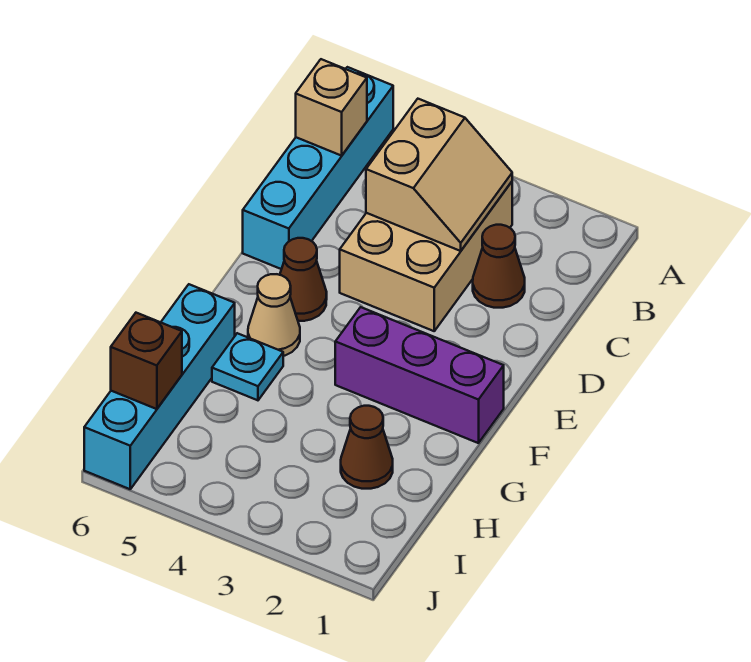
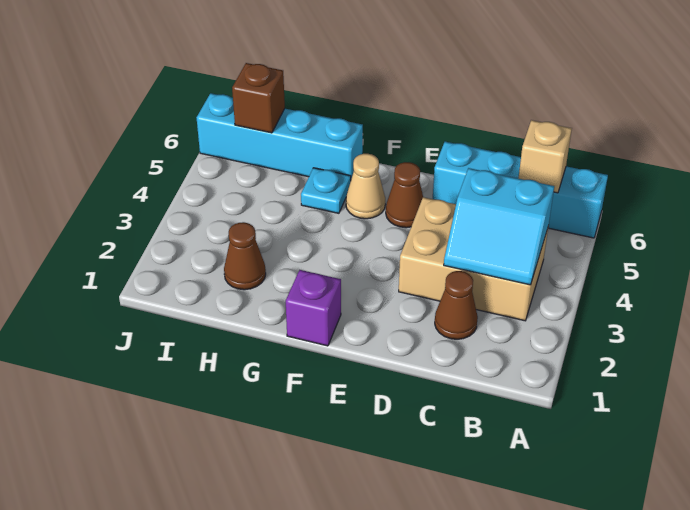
tan 2x2 slope [366,99,512,251] -> cyan 2x2 slope [444,168,554,285]
purple 1x3 brick [335,307,504,443] -> purple 1x1 brick [286,270,341,346]

